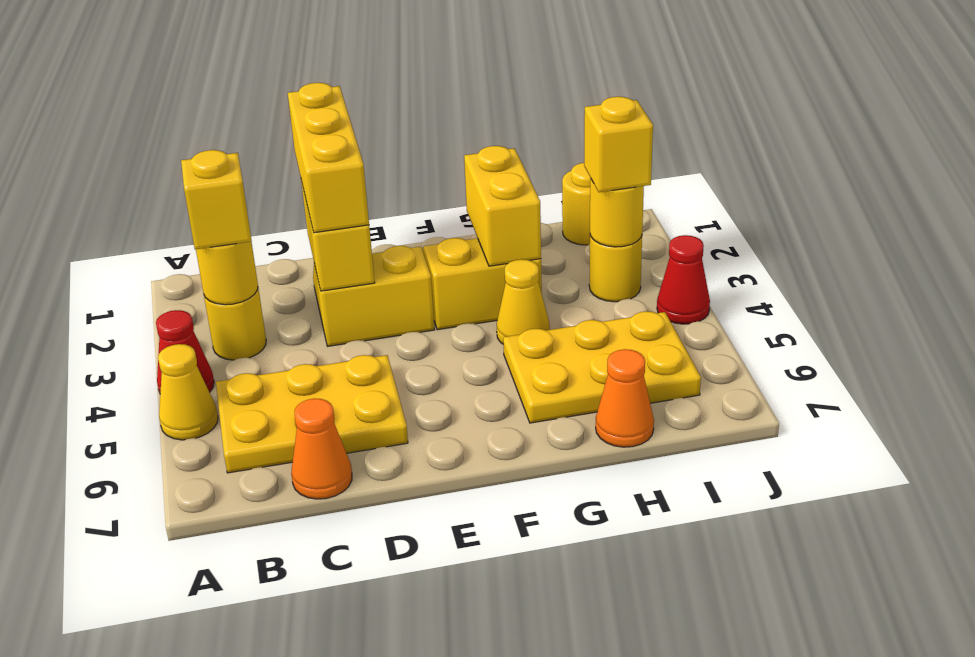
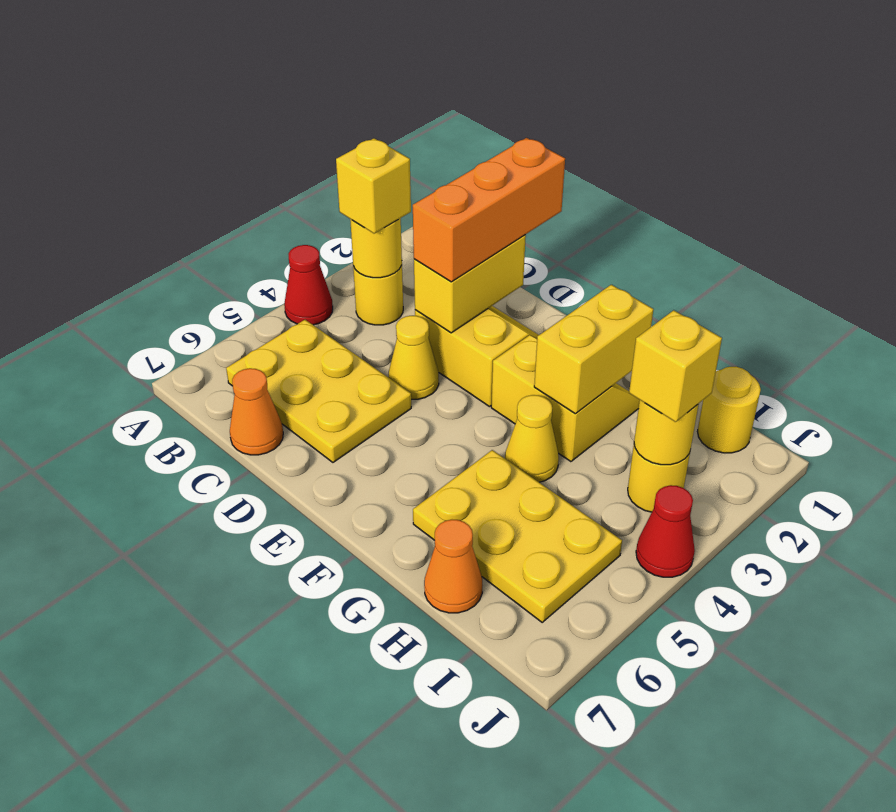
yellow 1x1 cone [158,344,218,440] -> yellow 1x1 cone moved to [389,316,439,399]
yellow 1x3 brick [288,83,369,233] -> orange 1x3 brick [413,138,565,282]

